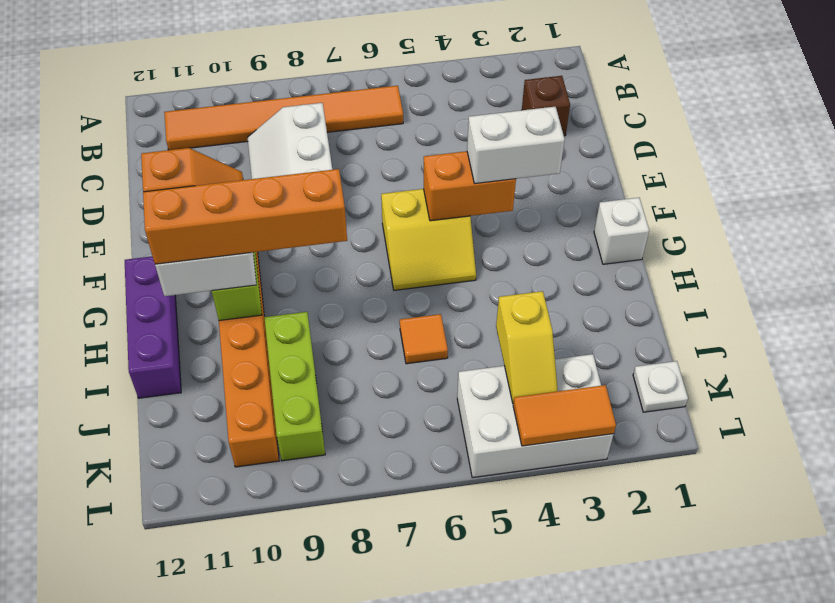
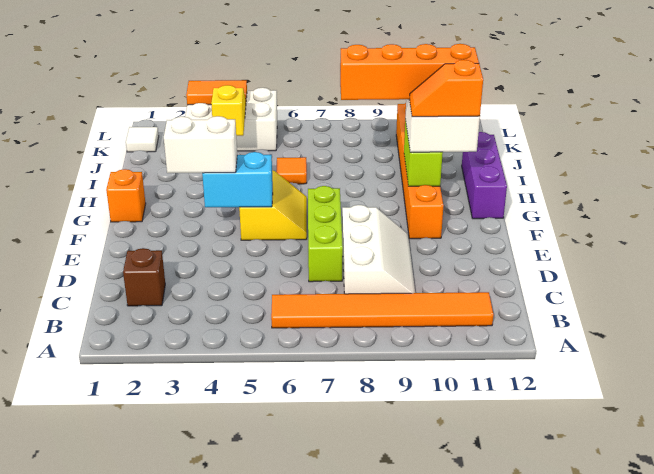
orange 1x2 brick [424,151,516,221] -> cyan 1x2 brick [202,152,273,207]
yellow 2x2 slope [381,189,476,290] -> yellow 2x2 slope turned to [239,171,307,240]
white 1x1 brick [594,198,649,264] -> orange 1x1 brick [106,169,146,222]
lime 1x3 brick [264,312,325,461] -> lime 1x3 brick moved to [308,186,343,282]
white 1x1 plate [633,361,688,412] -> white 1x1 tile [126,127,159,152]

